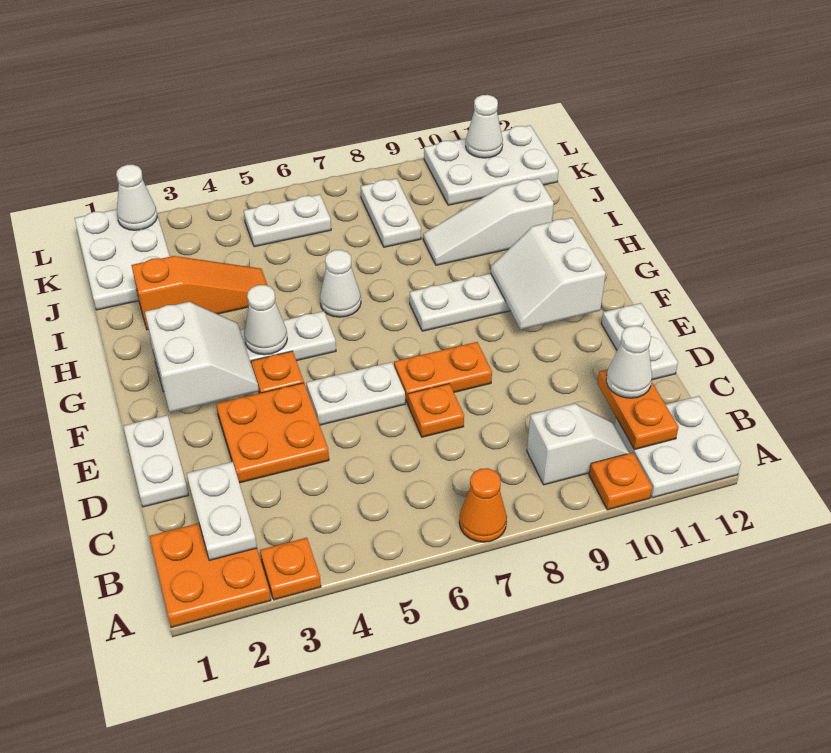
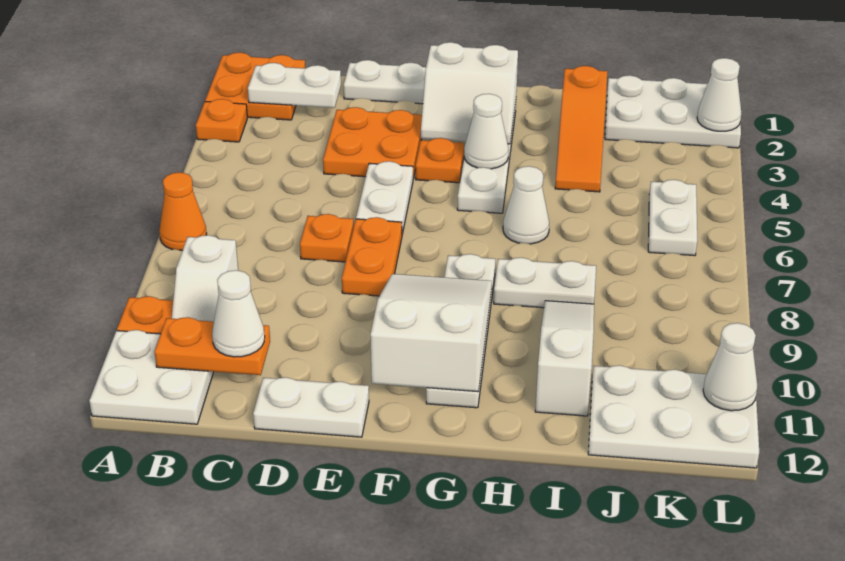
white 2x2 slope [491,218,606,329] -> white 2x3 slope [370,274,492,392]
white 1x2 plate [361,179,421,247] -> white 1x2 plate moved to [494,258,596,308]
white 2x3 plate [424,125,559,205] -> white 2x3 plate turned to [588,365,759,468]

